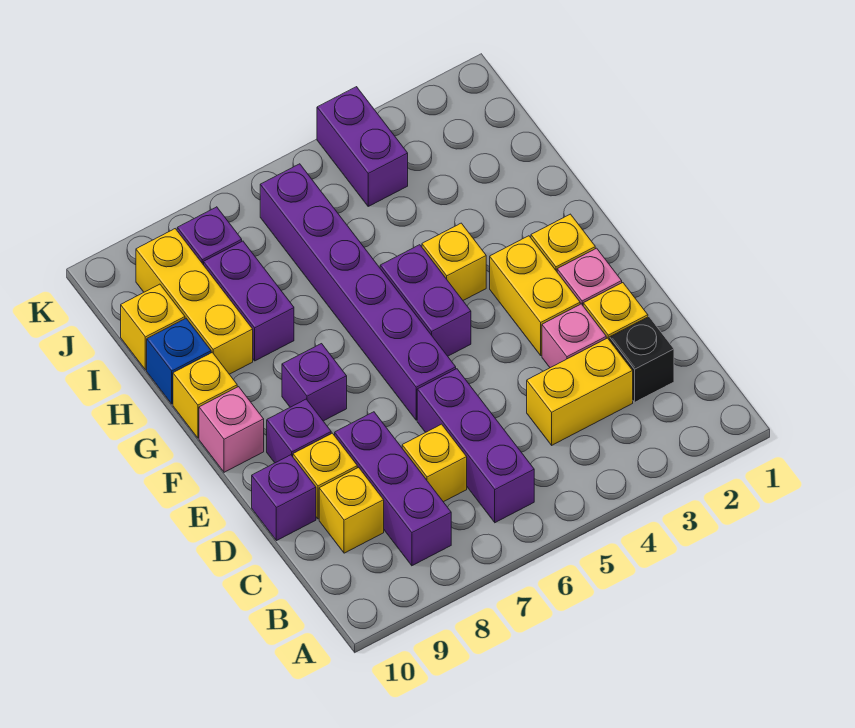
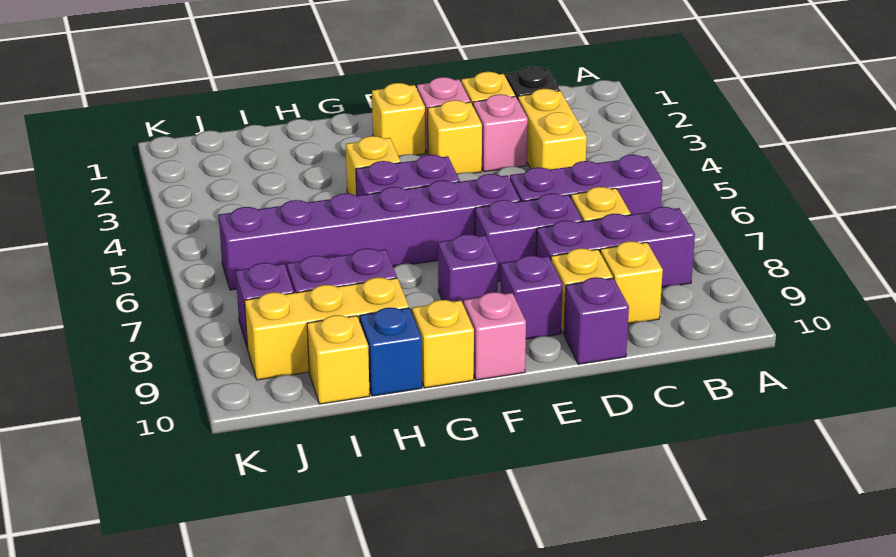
yellow 1x2 brick [490,236,580,355] -> yellow 1x1 brick [428,100,482,174]
purple 1x2 brick [317,87,408,206] -> purple 1x2 brick moved to [475,193,582,281]

